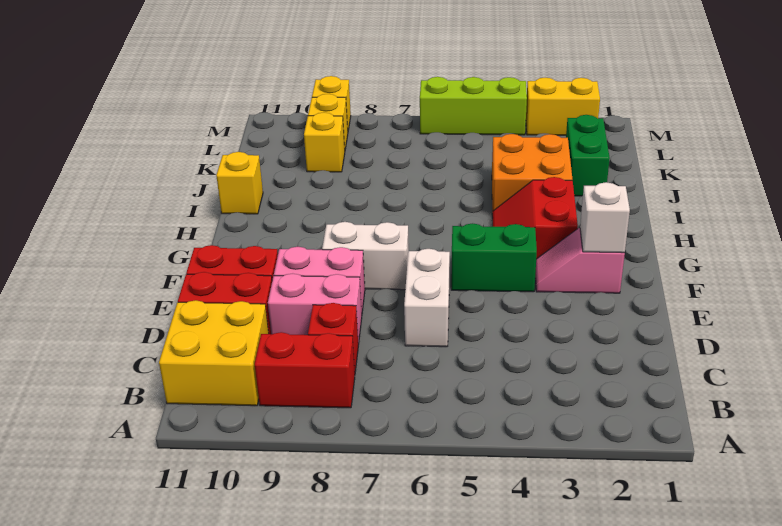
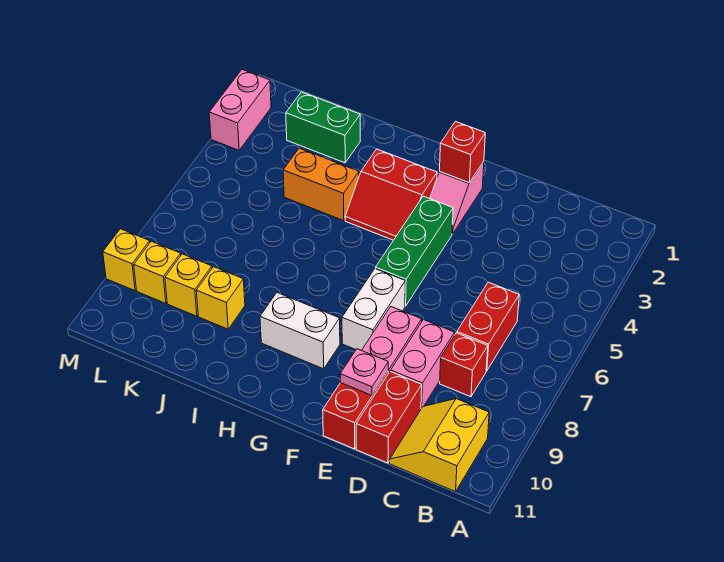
red 1x2 brick [255,332,355,408] -> red 1x2 brick moved to [457,282,519,371]
yellow 2x2 brick [159,300,269,406] -> yellow 2x2 slope [390,399,489,492]
white 1x2 brick [404,249,450,347] -> white 1x2 brick moved to [260,293,340,369]
none -> pink 1x1 plate [340,349,388,395]
white 1x1 brick [580,182,630,253] -> red 1x1 brick [440,122,485,183]
green 1x2 brick [451,223,537,292] -> green 1x3 brick [376,196,453,306]
orange 2x2 brick [492,134,572,216] -> orange 1x2 brick [283,148,359,221]
yellow 1x1 brick [216,152,263,214] -> yellow 1x1 brick moved to [196,267,245,329]
yellow 1x2 brick [526,78,600,135] -> pink 1x2 brick [209,70,271,150]
lime 1x3 brick [420,77,527,135] -> none

